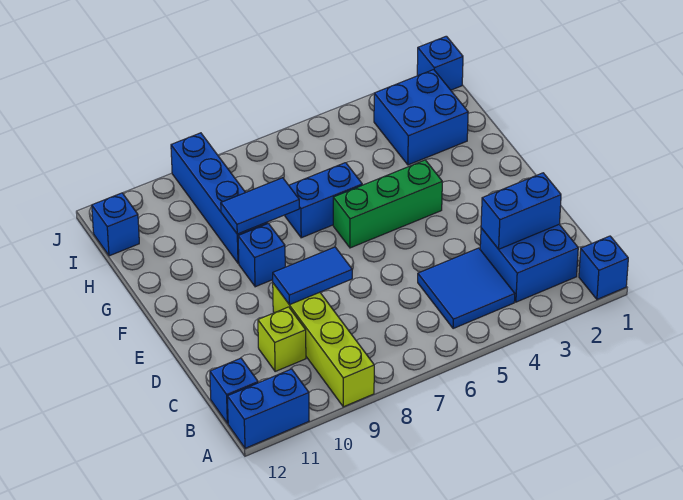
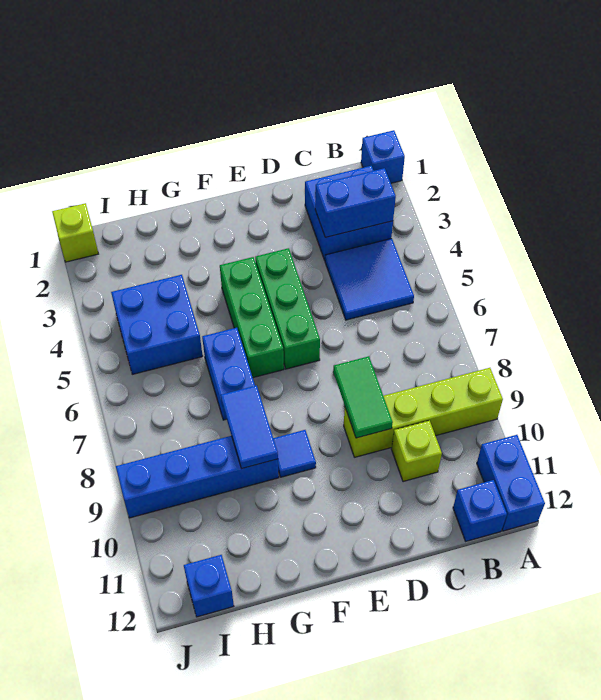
blue 1x2 brick [481,173,561,249] -> blue 1x2 brick turned to [315,168,396,237]
blue 1x2 tile [273,247,352,305] -> green 1x2 tile [333,356,393,438]
none -> green 1x3 brick [255,248,320,369]
blue 1x1 brick [238,223,285,287] -> blue 1x1 tile [273,430,316,477]
blue 2x2 brick [374,70,468,165] -> blue 2x2 brick moved to [111,275,203,374]
blue 1x1 brick [417,36,463,90] -> lime 1x1 brick [52,203,98,262]

